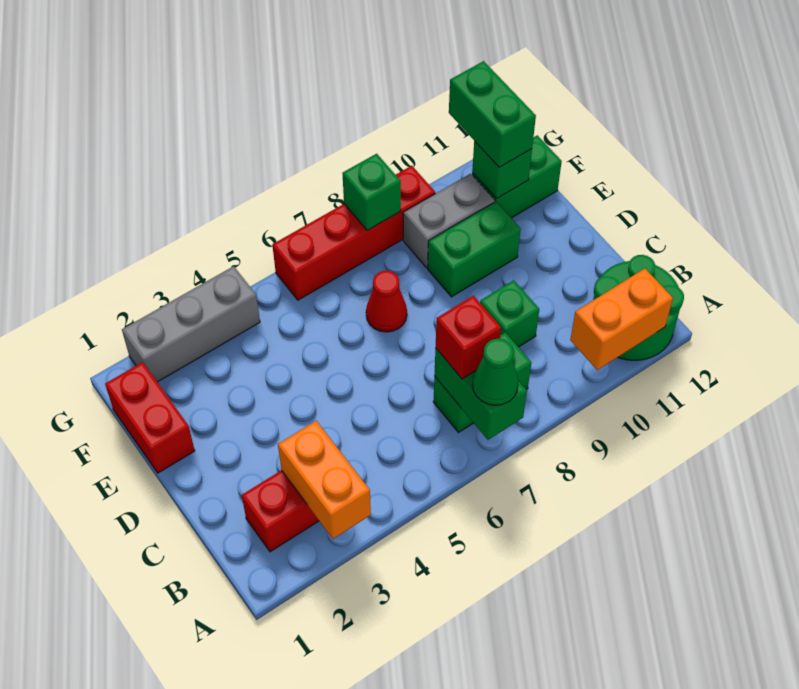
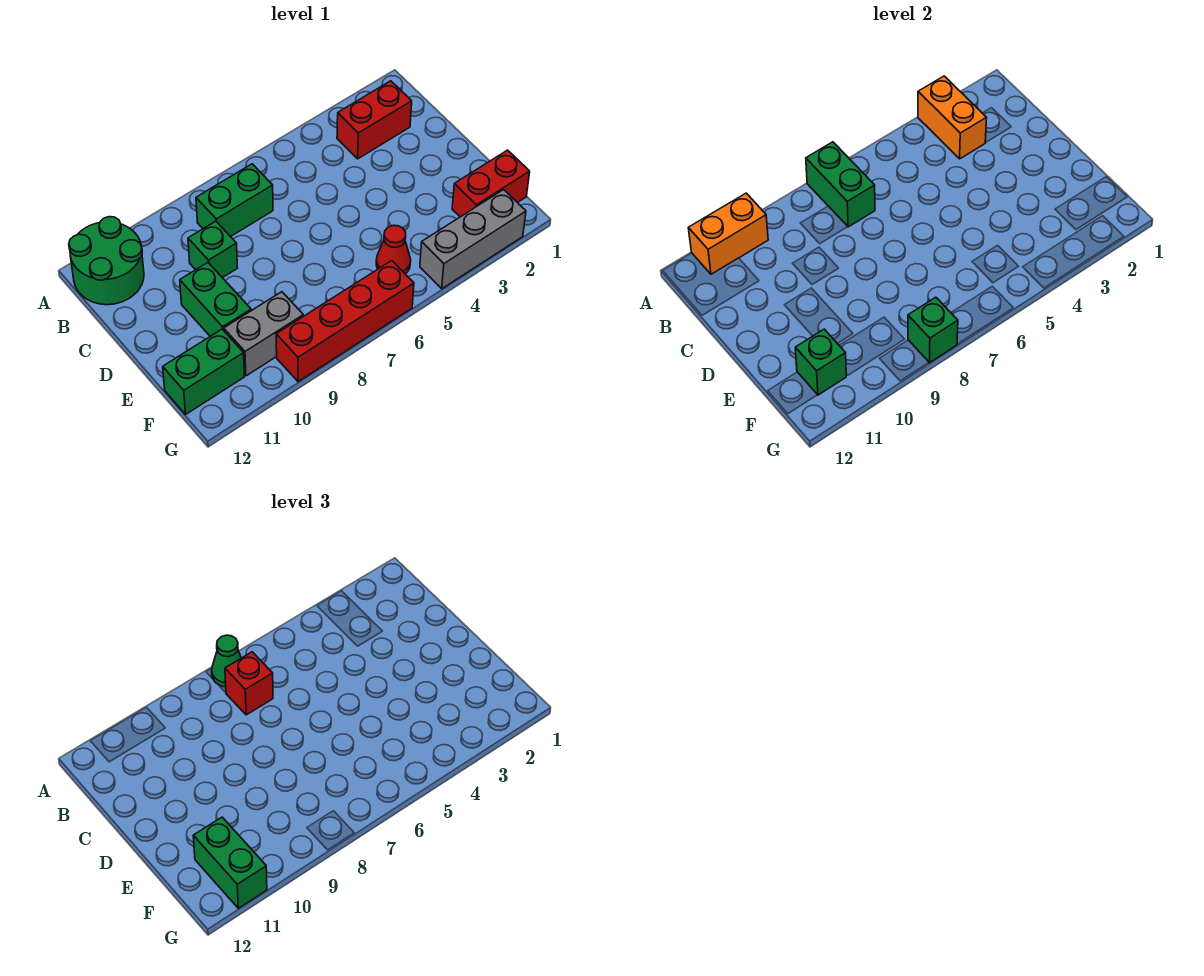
red 1x2 brick [105,362,195,473] -> red 1x2 brick turned to [452,150,530,217]
red 1x1 cone [366,271,407,332] -> red 1x1 cone moved to [376,225,411,274]
green 1x2 brick [428,202,521,297] -> green 1x2 brick turned to [180,263,251,336]

